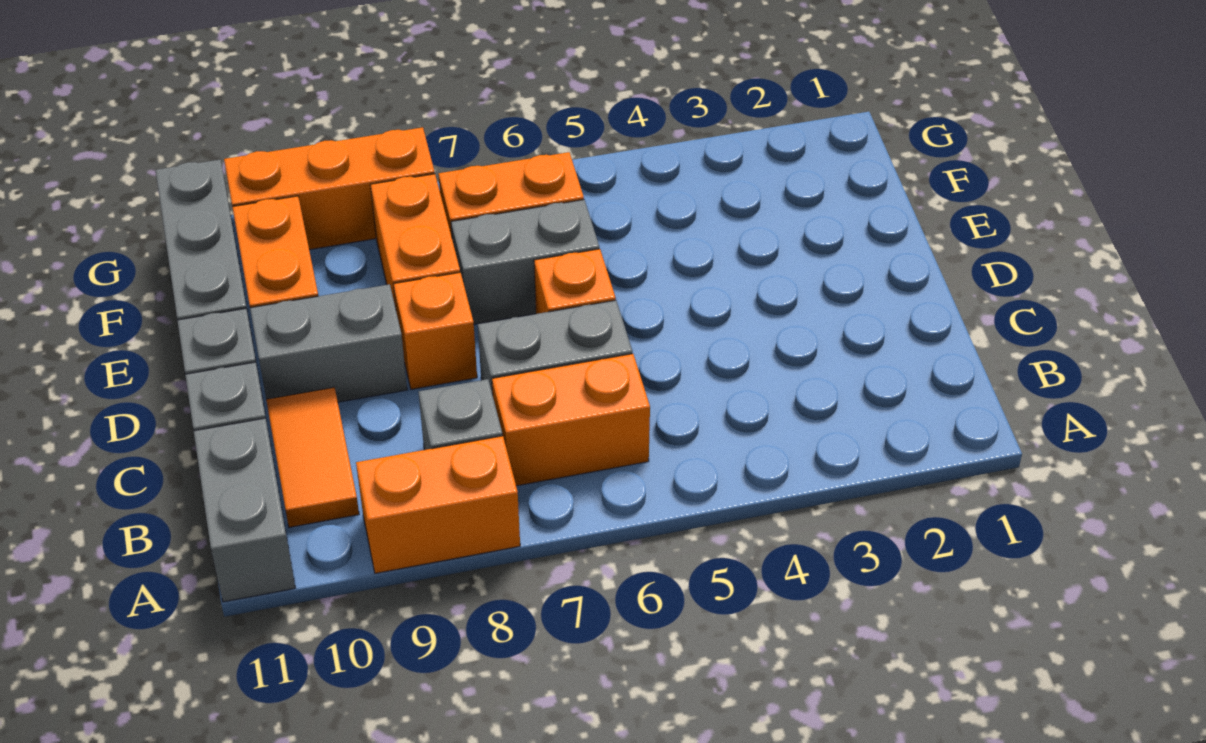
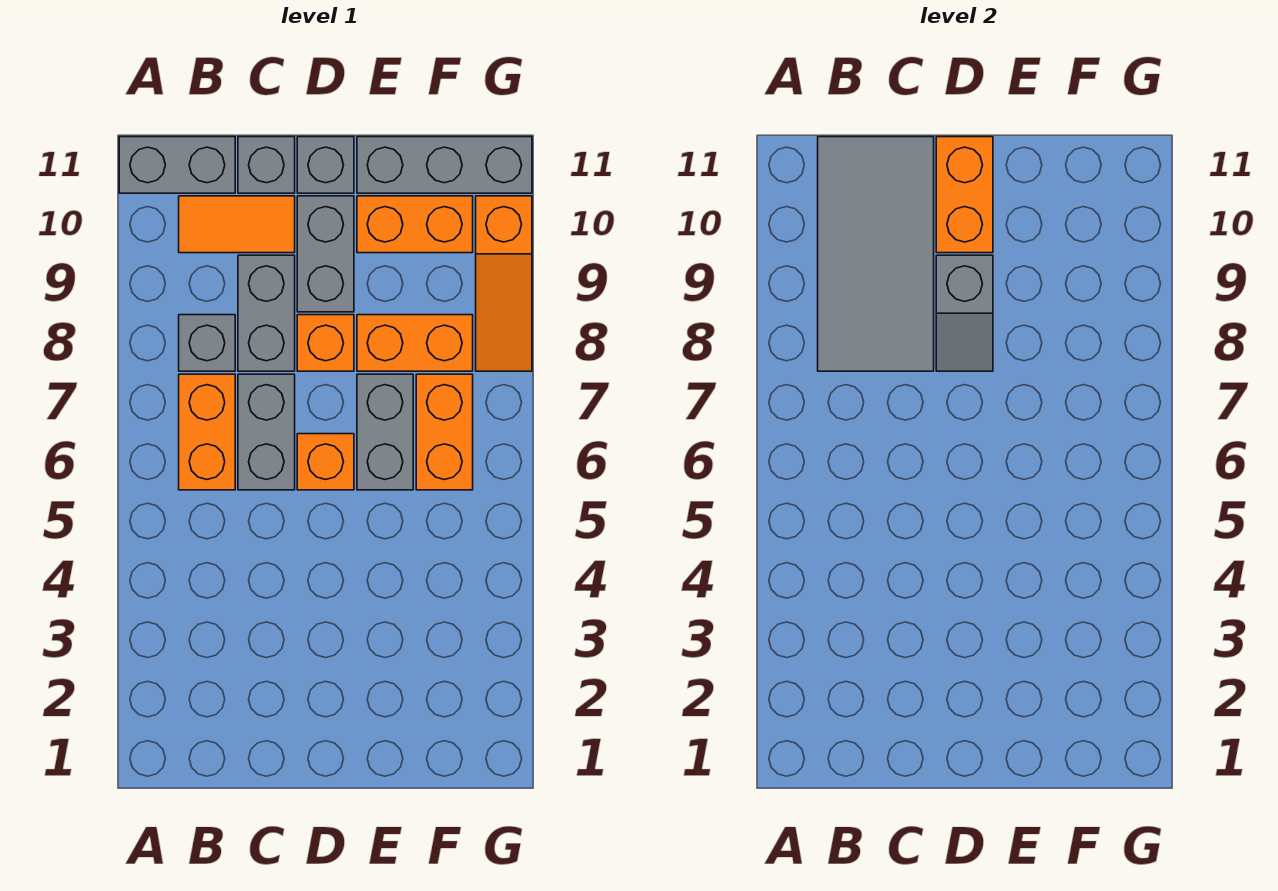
orange 1x2 brick [356,436,520,573] -> orange 1x2 brick moved to [936,137,993,253]
none -> grey 2x4 tile [818,137,934,371]
none -> grey 1x2 brick [238,255,295,371]
none -> grey 1x2 slope [936,255,993,371]
orange 1x3 brick [224,127,435,250] -> orange 1x3 slope [476,196,532,371]

